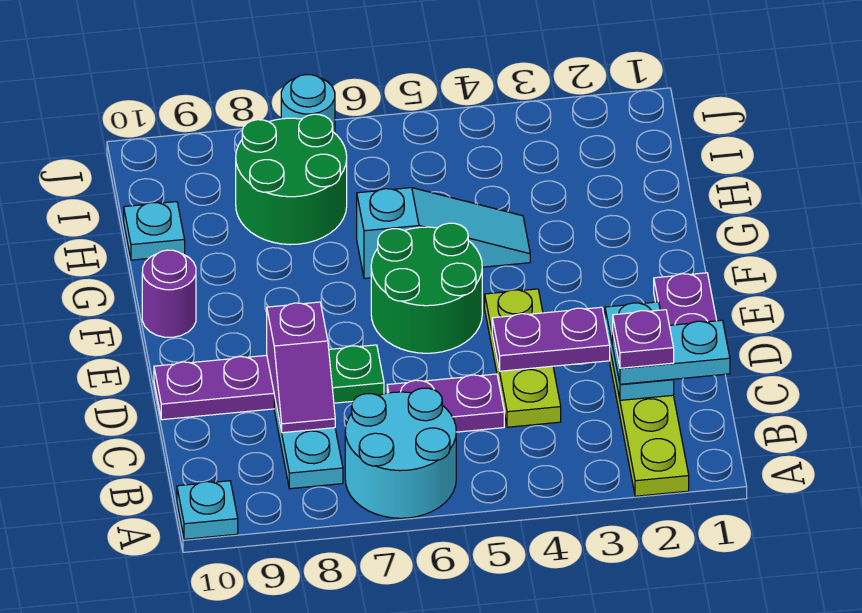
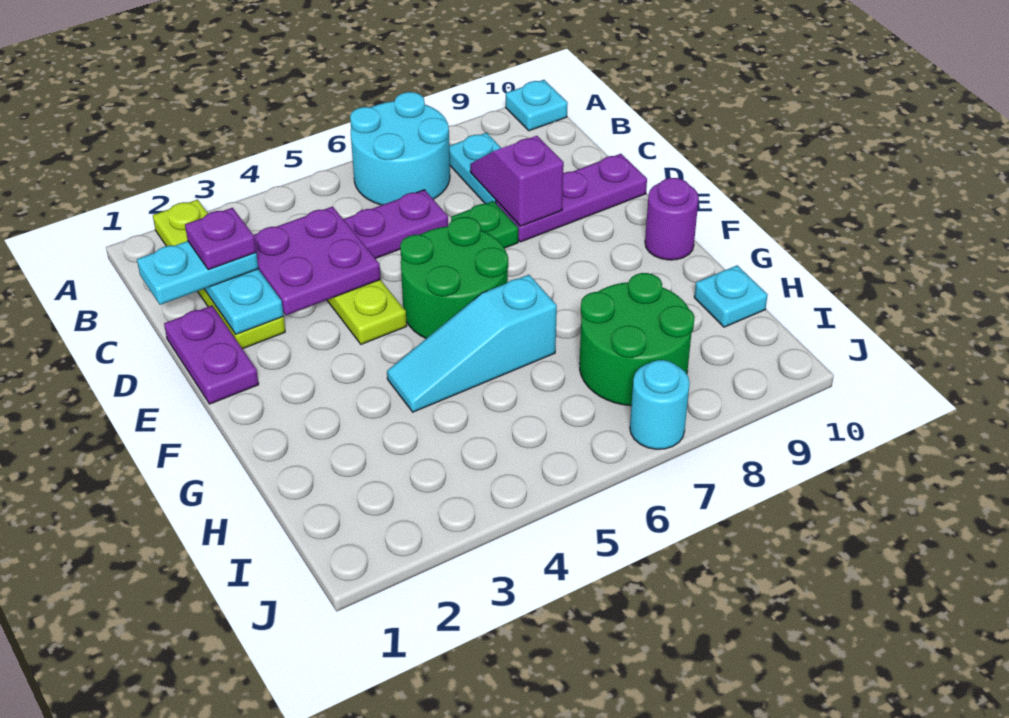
purple 1x2 plate [492,307,610,371] -> purple 2x2 plate [254,207,381,315]

